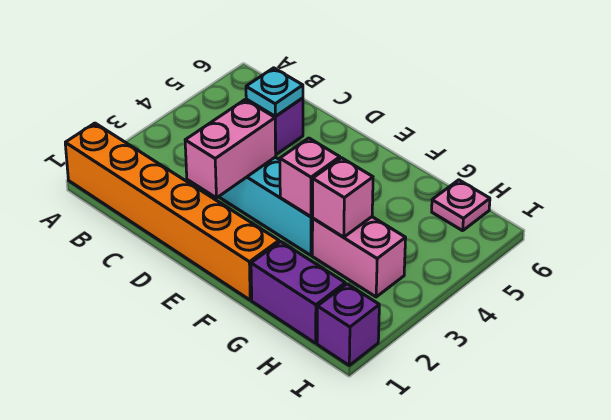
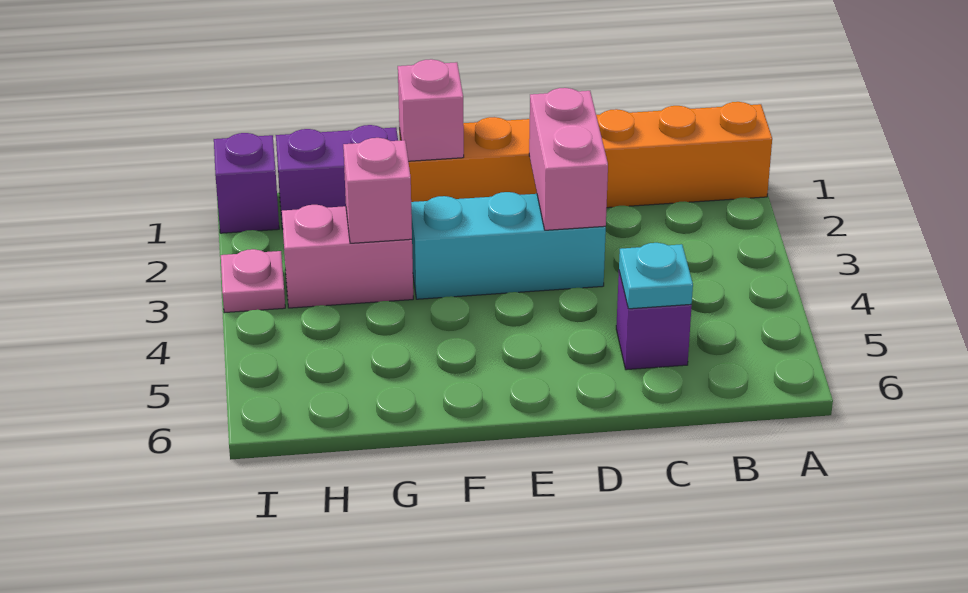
pink 1x1 brick [280,138,340,217] -> pink 1x1 brick moved to [398,59,464,161]
pink 1x1 plate [432,180,490,231] -> pink 1x1 plate moved to [221,249,285,313]

